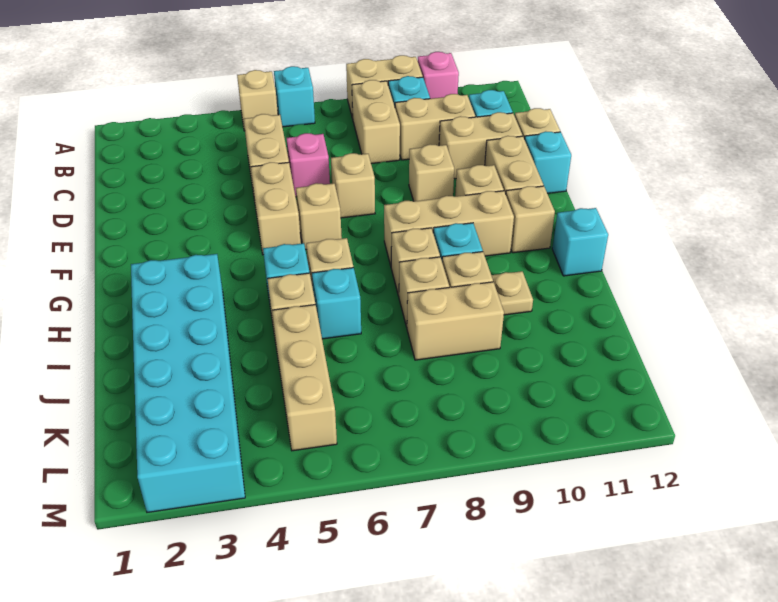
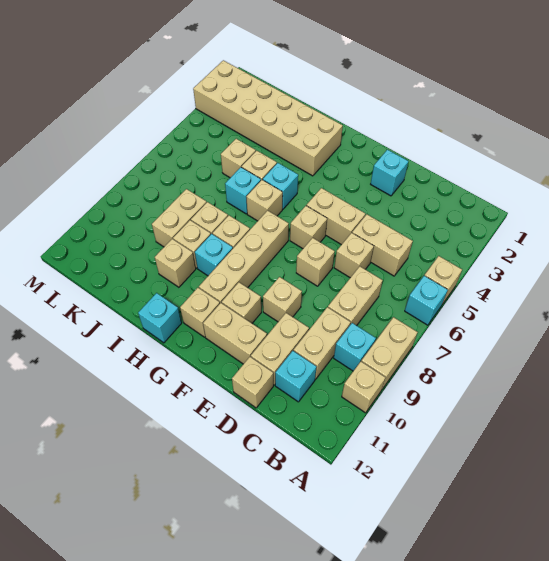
pink 1x1 brick [418,52,459,99] -> tan 1x1 brick [342,362,386,413]
tan 1x2 brick [352,80,400,164] -> tan 1x2 brick turned to [328,266,383,326]
pink 1x1 brick [286,133,330,197] -> tan 1x1 brick [334,233,374,278]
cyan 1x1 brick [524,131,571,193] -> cyan 1x1 brick moved to [371,150,408,196]
tan 1x3 brick [384,191,514,266] -> tan 1x4 brick [199,210,289,303]
cyan 2x6 brick [131,254,245,512] -> tan 2x6 brick [193,60,343,176]
tan 1x1 plate [491,271,533,315] -> tan 1x1 brick [155,239,196,287]
tan 1x3 brick [272,305,337,451] -> tan 1x1 brick [221,139,256,178]

